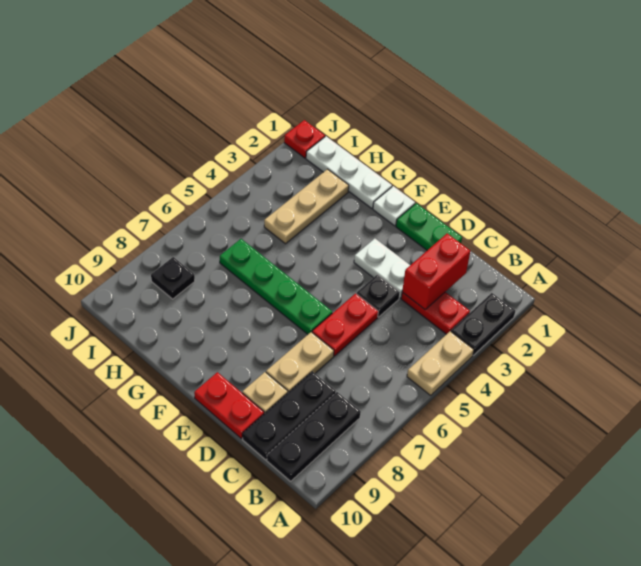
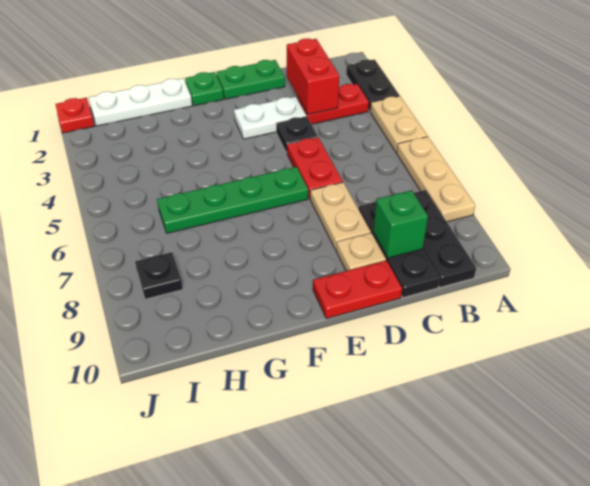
none -> green 1x1 brick [373,190,428,258]
white 1x1 plate [373,186,415,226] -> green 1x1 plate [185,72,224,106]
tan 1x3 plate [264,169,349,244] -> tan 1x3 plate moved to [397,137,475,222]

